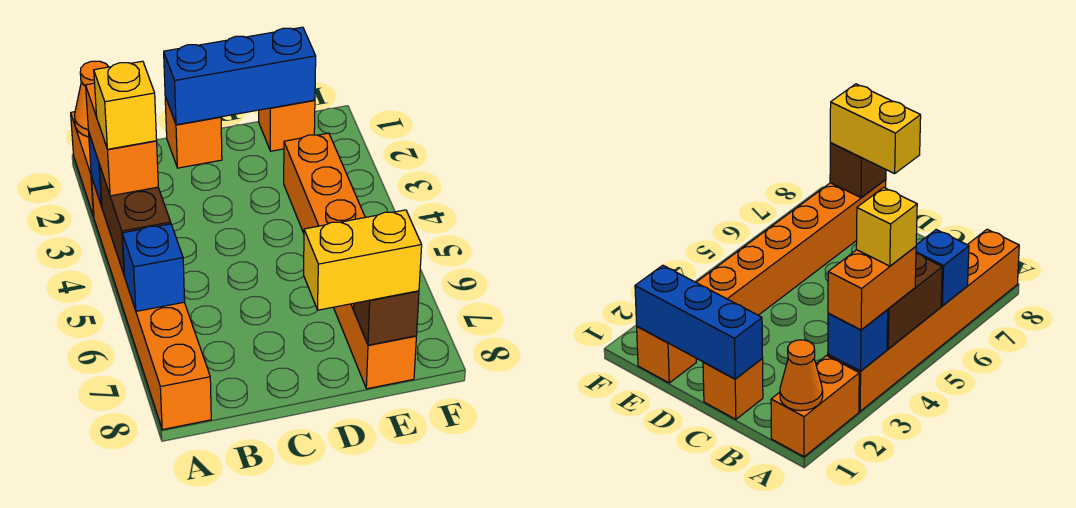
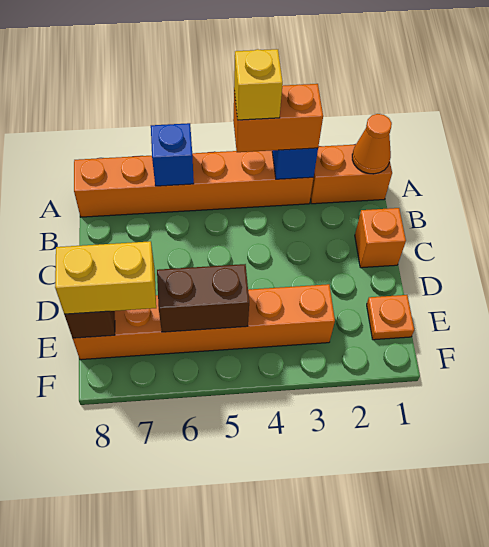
brown 1x2 brick [100,167,171,276] -> brown 1x2 brick moved to [157,264,249,332]
blue 1x3 brick [164,27,316,125] -> none
yellow 1x2 brick [304,210,422,310] -> yellow 1x2 brick turned to [55,241,156,314]
orange 1x1 brick [259,100,315,151] -> orange 1x1 plate [367,295,414,340]

